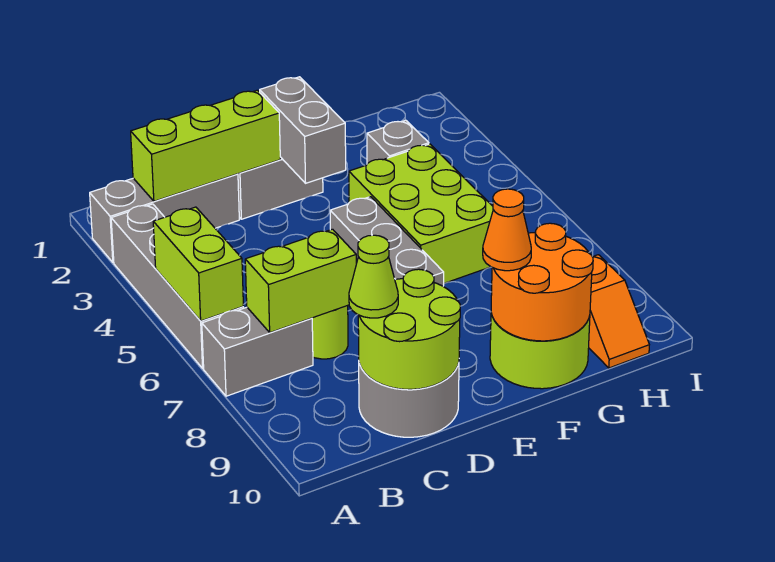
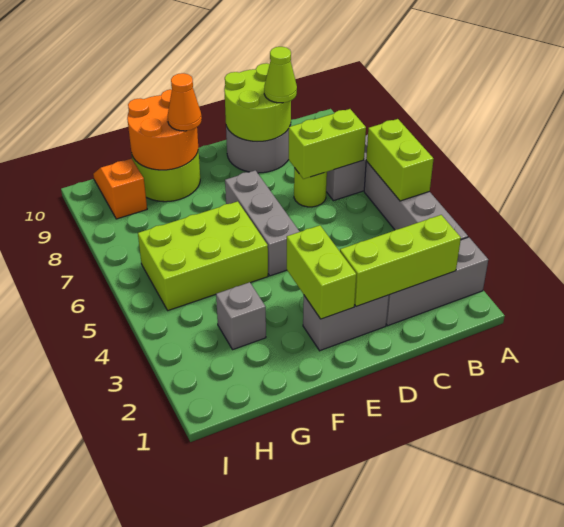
grey 1x2 brick [260,77,346,183] -> lime 1x2 brick [287,225,356,319]
lime 2x3 brick [349,144,493,283] -> lime 2x3 brick turned to [138,201,268,311]

